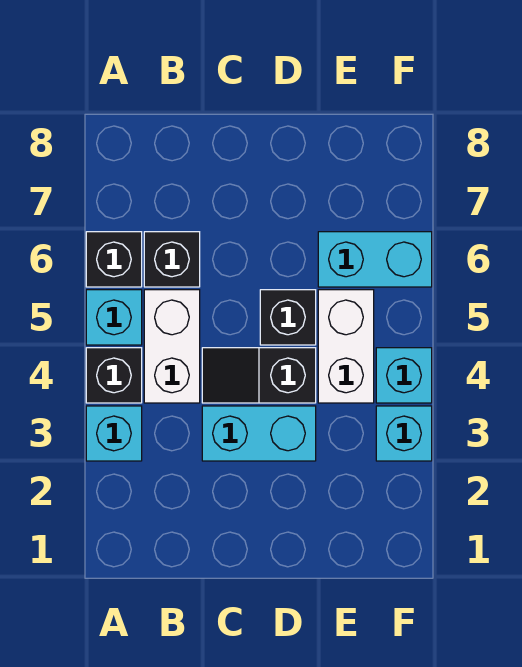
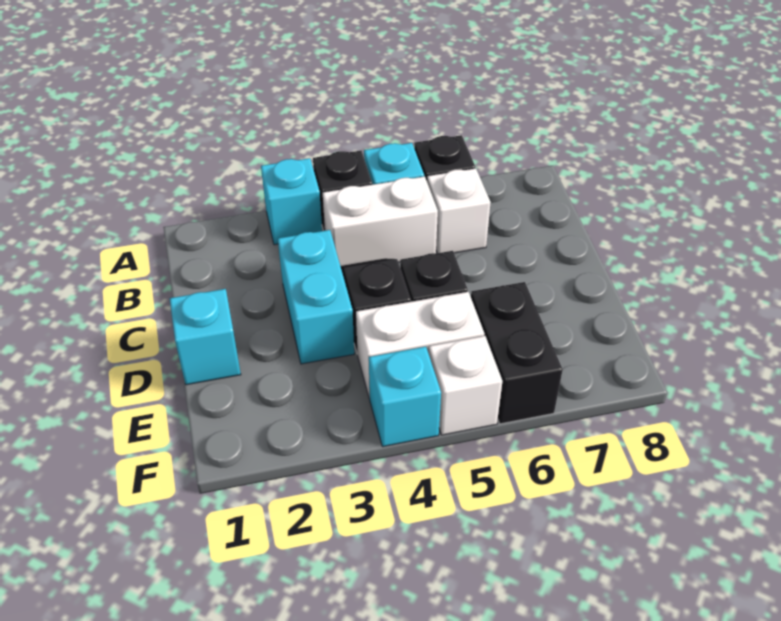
black 1x1 brick [144,232,200,287] -> white 1x1 brick [427,168,491,253]
cyan 1x2 brick [318,232,432,287] -> black 1x2 brick [471,282,563,424]
cyan 1x1 brick [376,406,432,461] -> cyan 1x1 brick moved to [170,289,241,385]
none -> white 1x1 brick [429,336,502,435]

